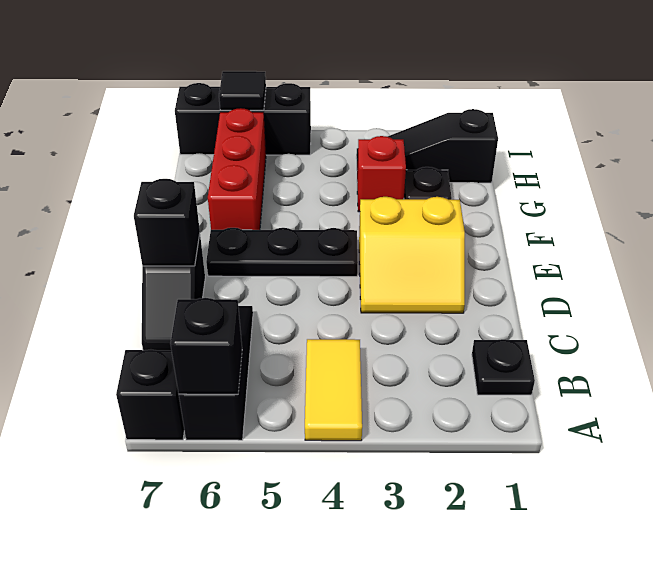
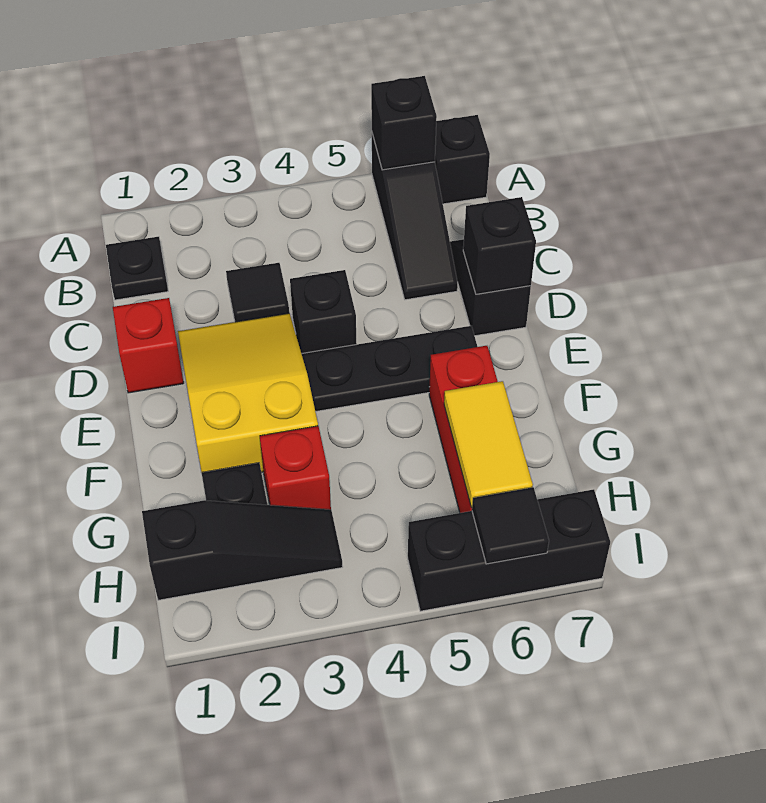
yellow 1x2 tile [305,339,362,441] -> yellow 1x2 tile moved to [444,381,533,508]
none -> black 1x1 tile [226,263,289,322]
none -> red 1x1 brick [113,298,184,393]
yellow 2x2 slope [359,197,465,313] -> yellow 2x3 slope [178,313,318,473]
none -> black 1x1 brick [290,270,357,354]

